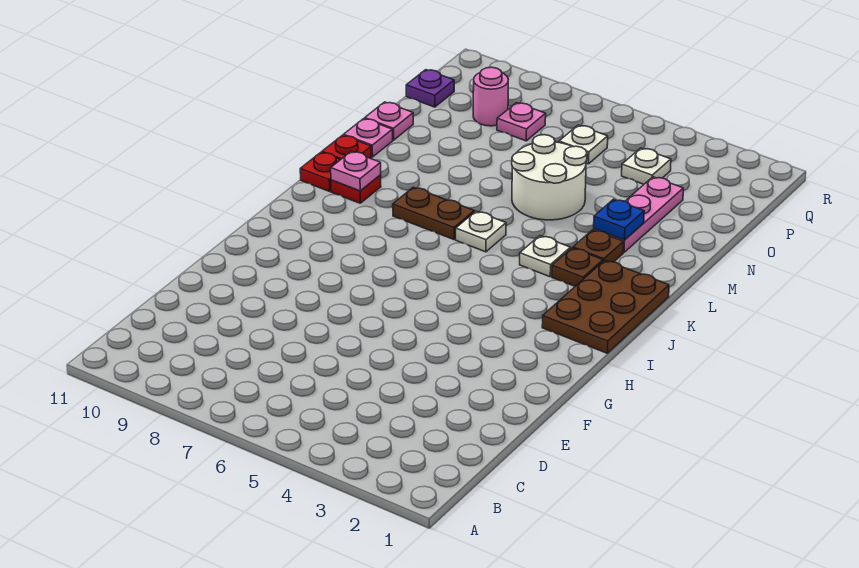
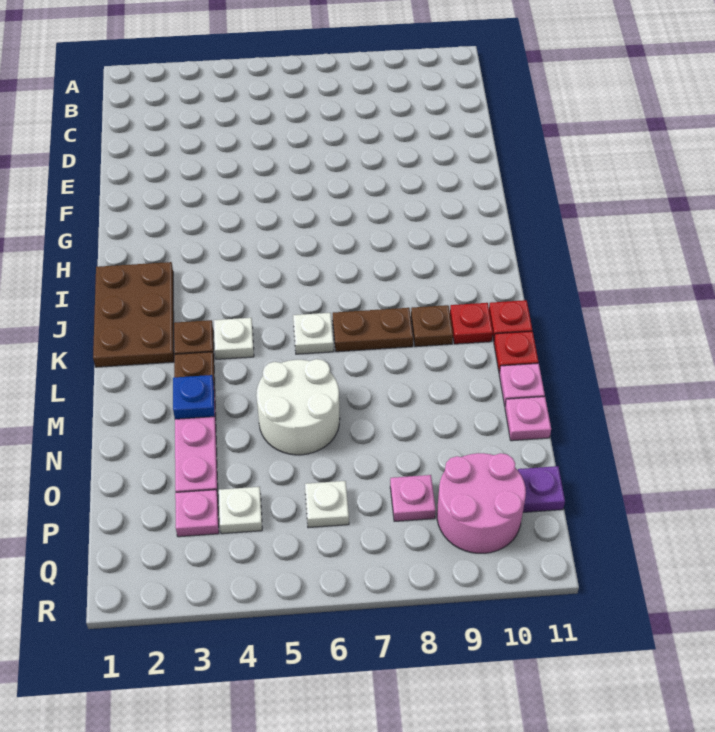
none -> brown 1x1 plate [411,305,453,347]
pink 1x1 plate [331,151,381,191] -> pink 1x1 plate moved to [175,490,219,537]
pink 1x1 round brick [473,67,508,126] -> pink 2x2 round brick [437,453,526,553]

